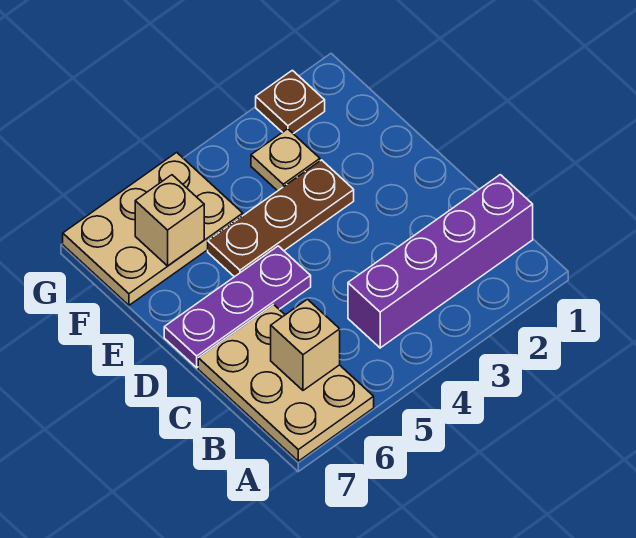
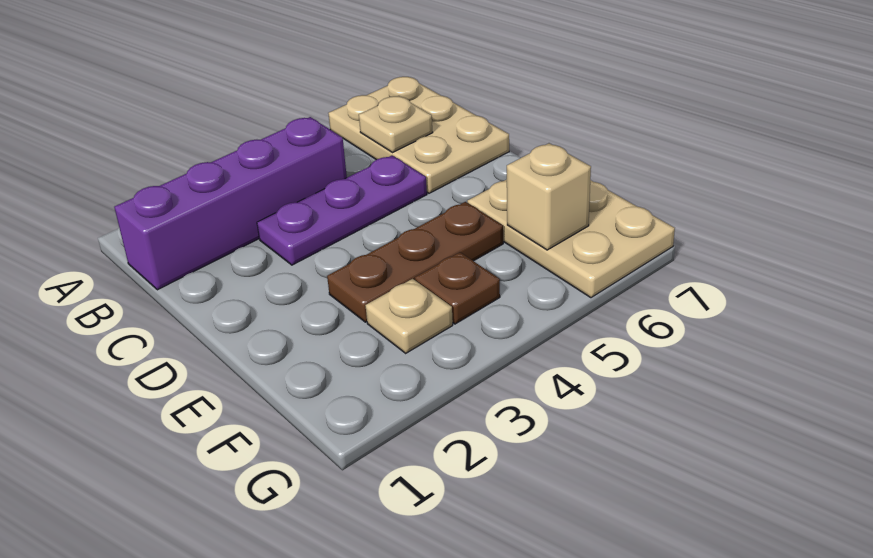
tan 1x1 brick [271,299,340,390] -> tan 1x1 plate [359,96,433,152]
purple 1x3 plate [164,246,311,368] -> purple 1x3 plate moved to [257,156,427,265]
tan 2x3 plate [63,152,243,305] -> tan 2x3 plate turned to [467,180,675,298]
brown 1x1 plate [256,70,325,134] -> brown 1x1 plate moved to [415,252,500,324]

